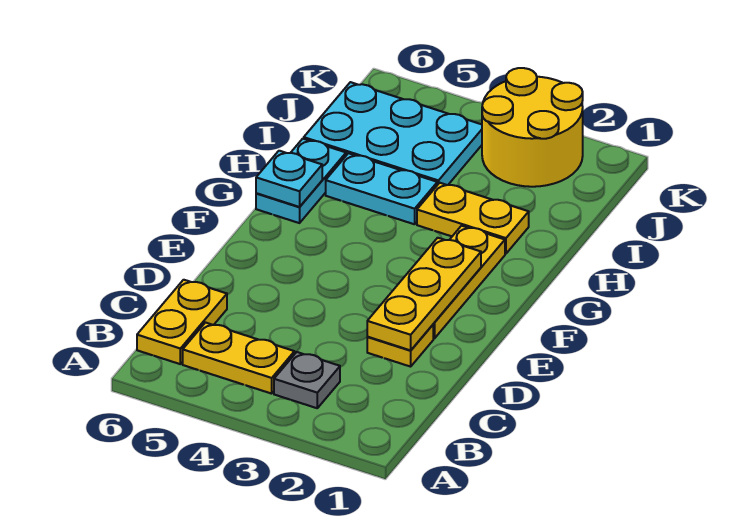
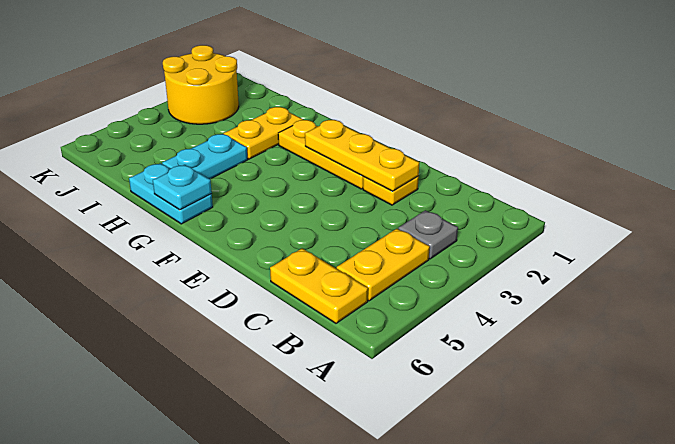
cyan 2x3 plate [304,82,482,185] -> none

